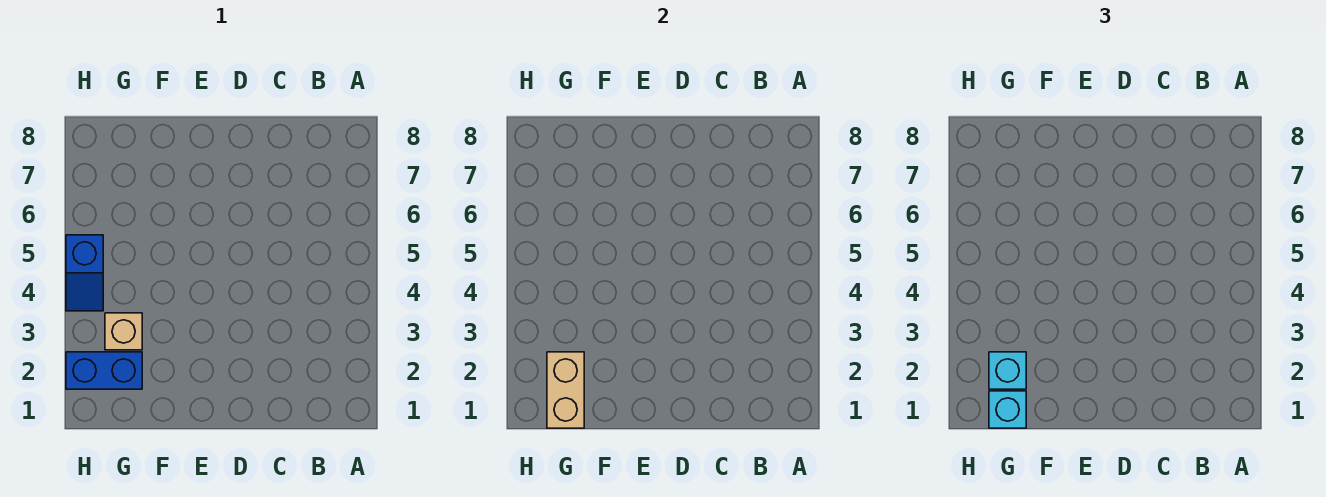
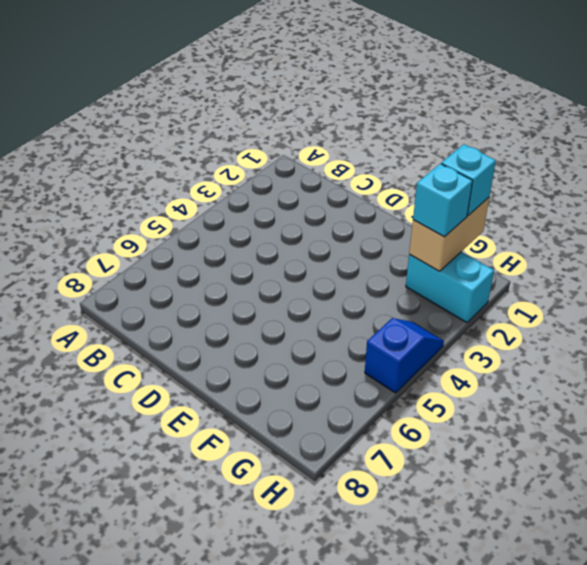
blue 1x2 brick [66,352,142,389] -> cyan 1x2 brick [406,252,494,323]
tan 1x1 brick [105,313,142,350] -> none

